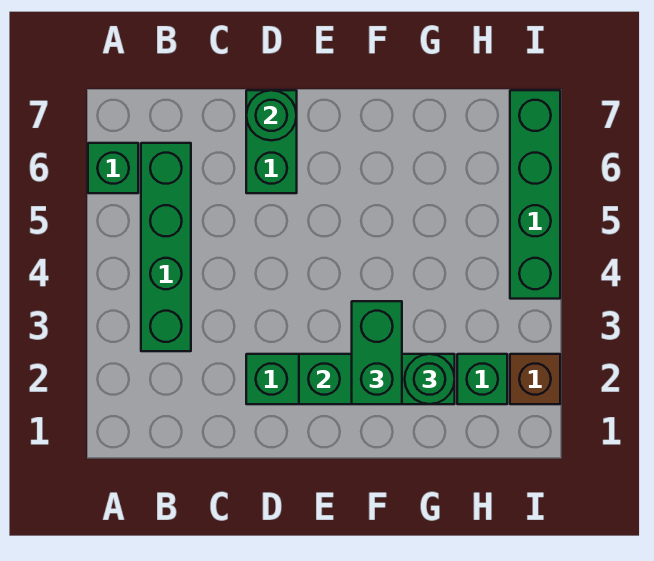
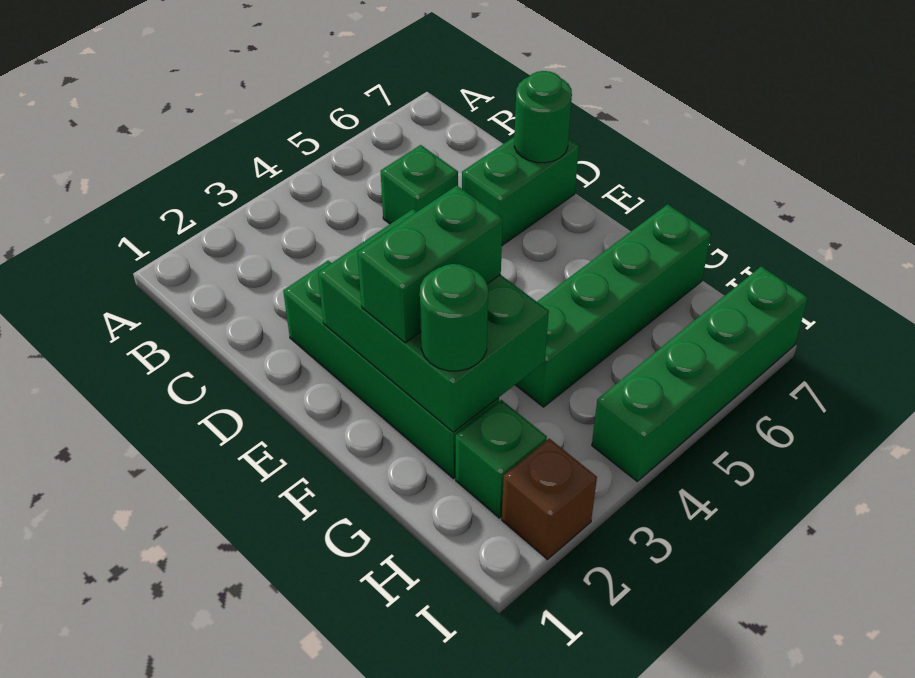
green 1x1 brick [88,143,138,193] -> green 1x1 brick moved to [381,145,458,224]
green 1x4 brick [141,143,191,351] -> green 1x4 brick moved to [515,204,711,407]
green 1x3 brick [299,354,455,404] -> green 2x3 brick [318,209,549,432]

